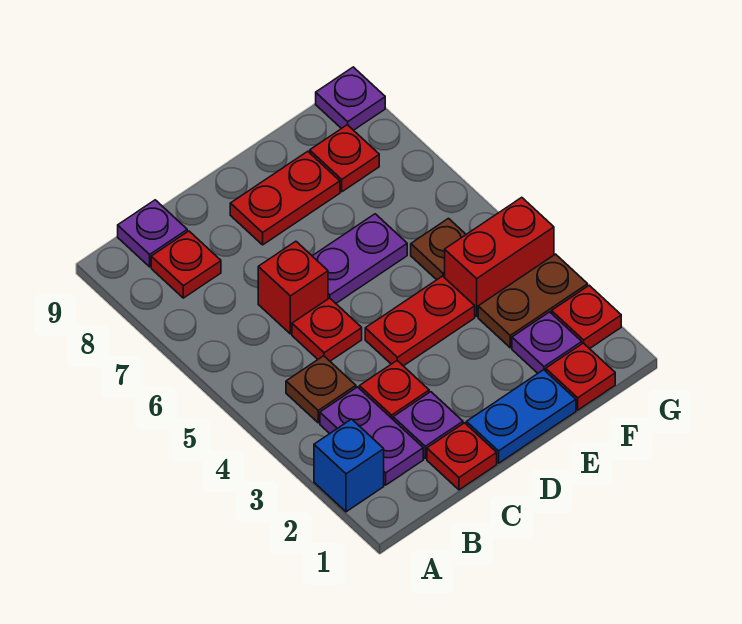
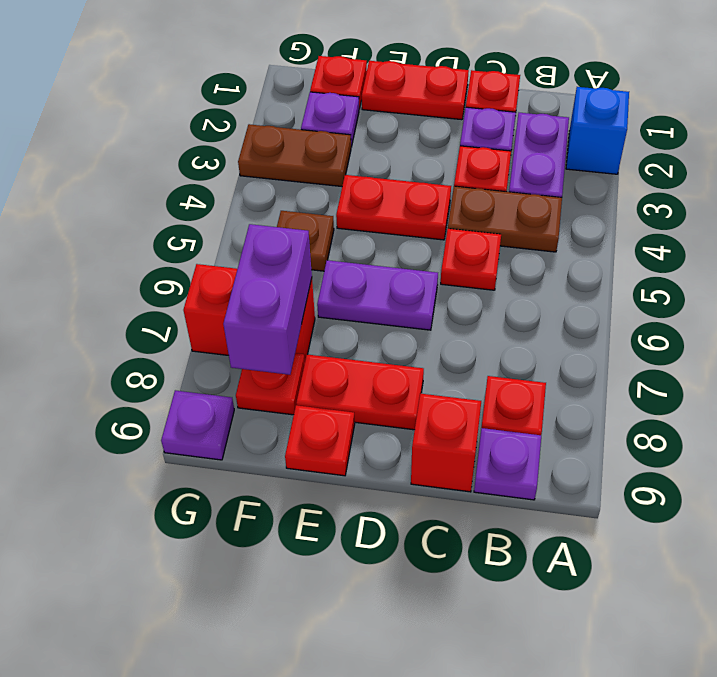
brown 1x1 plate [286,356,356,423] -> brown 1x2 plate [448,186,562,252]
red 1x1 brick [258,241,328,334] -> red 1x1 brick moved to [411,394,481,492]
blue 1x2 plate [466,370,576,463] -> red 1x2 plate [362,61,469,120]
red 1x2 brick [445,197,554,316] -> red 1x2 brick moved to [183,264,315,362]
none -> purple 1x2 brick [223,224,312,375]
red 1x1 plate [552,285,621,349] -> red 1x1 plate moved to [285,405,355,476]

